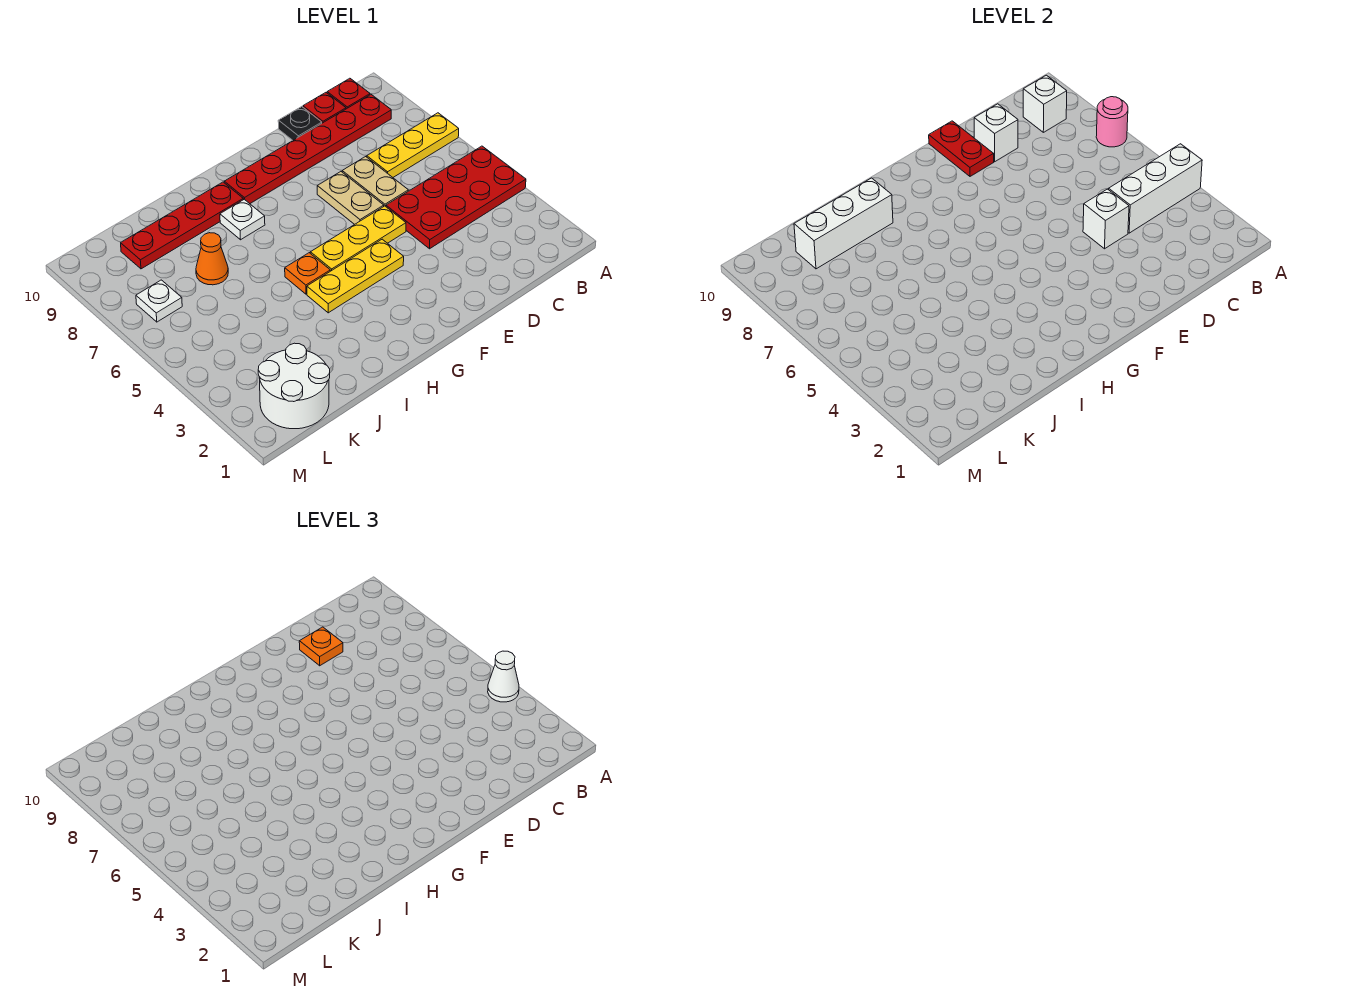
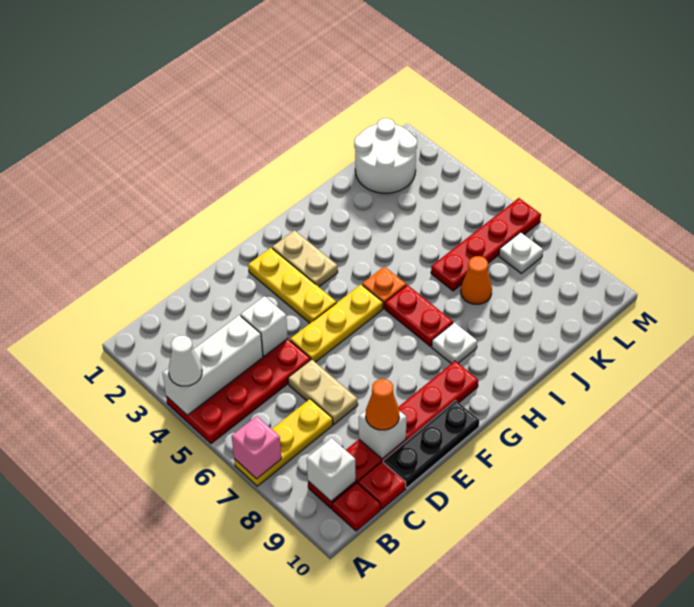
pink 1x1 round brick [1096,97,1128,147] -> pink 1x1 brick [232,416,281,479]
orange 1x1 plate [299,627,343,666] -> orange 1x1 cone [366,379,399,430]
black 1x1 plate [278,107,322,140] -> black 1x3 plate [383,401,479,488]
tan 1x2 plate [317,172,384,224] -> tan 1x2 plate moved to [272,230,338,287]
red 1x2 plate [929,121,994,176] -> red 1x2 plate moved to [385,285,453,346]
yellow 1x3 plate [307,239,404,313] -> yellow 1x3 plate turned to [248,248,336,323]
red 1x4 plate [121,182,243,269] -> red 1x4 plate moved to [431,198,541,291]
white 1x3 brick [794,178,893,269] -> none

